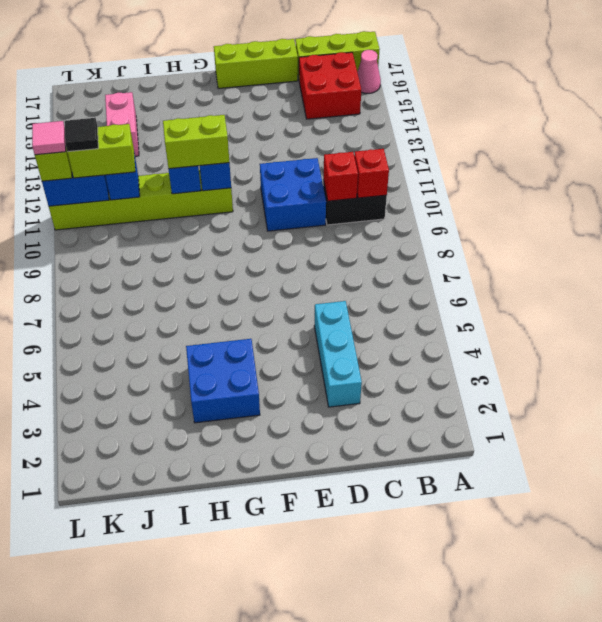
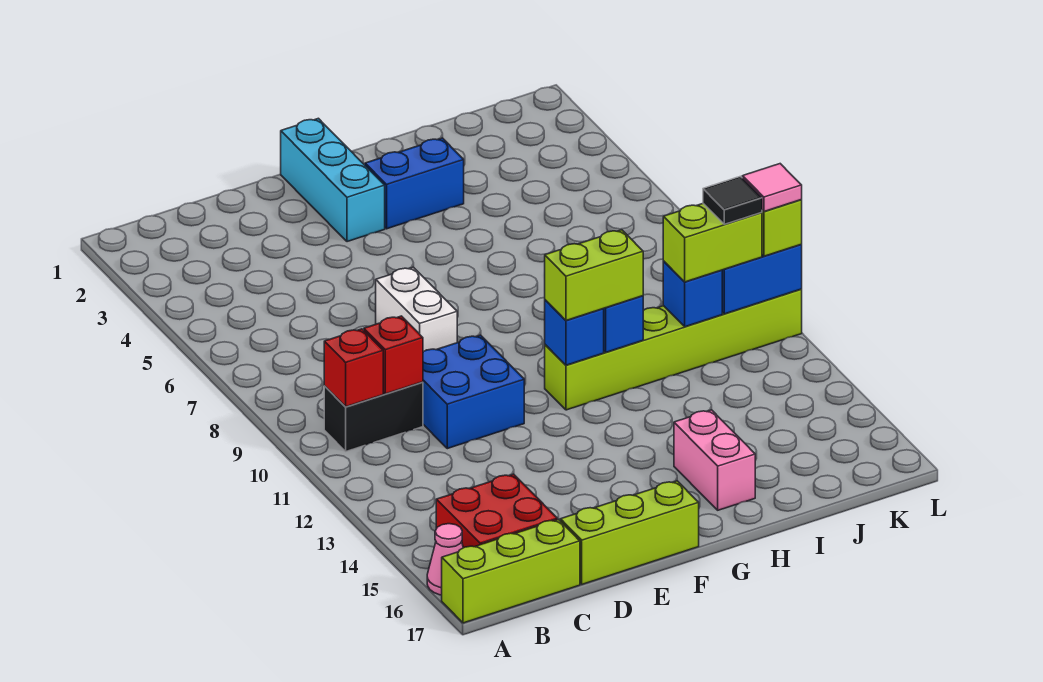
cyan 1x3 brick [314,301,362,407] -> cyan 1x3 brick moved to [281,118,385,242]
none -> white 1x2 brick [376,267,457,352]
blue 2x2 brick [186,339,260,423] -> blue 1x2 brick [365,138,464,229]
pink 1x2 brick [105,92,139,156] -> pink 1x2 brick moved to [674,410,755,510]

